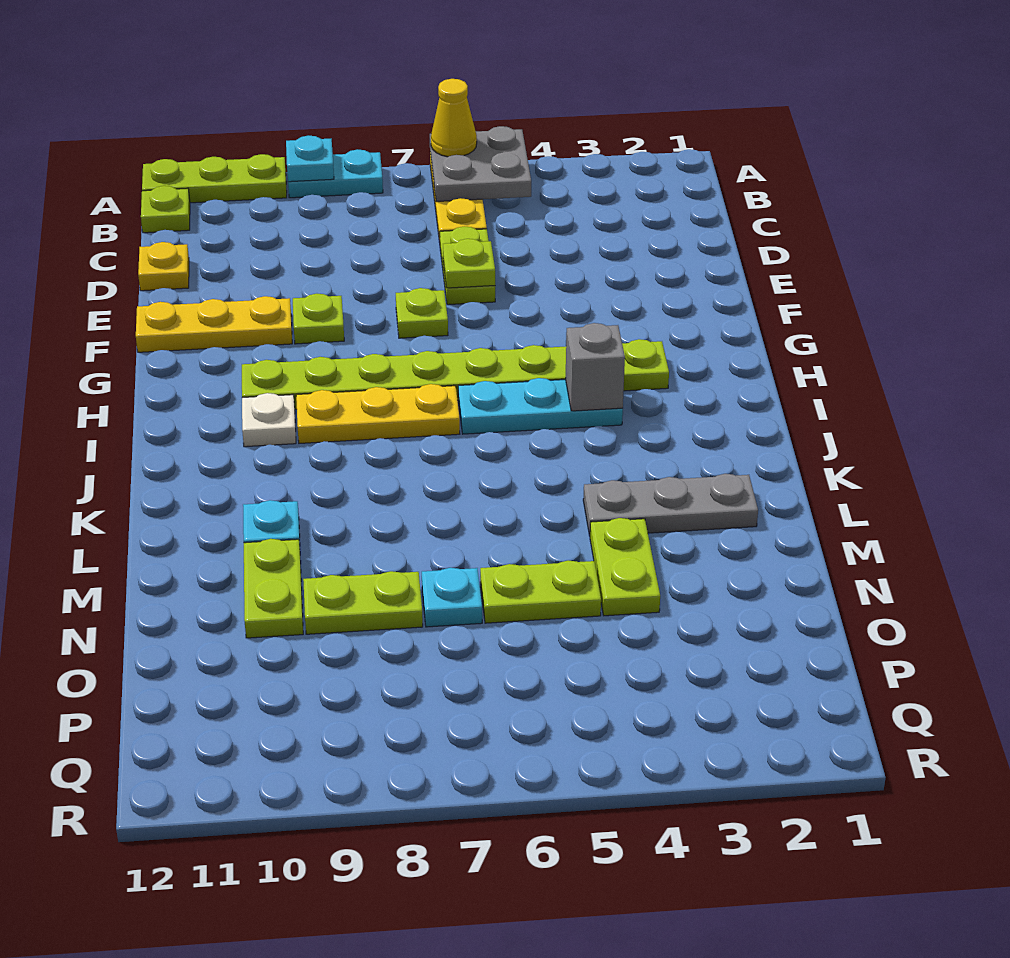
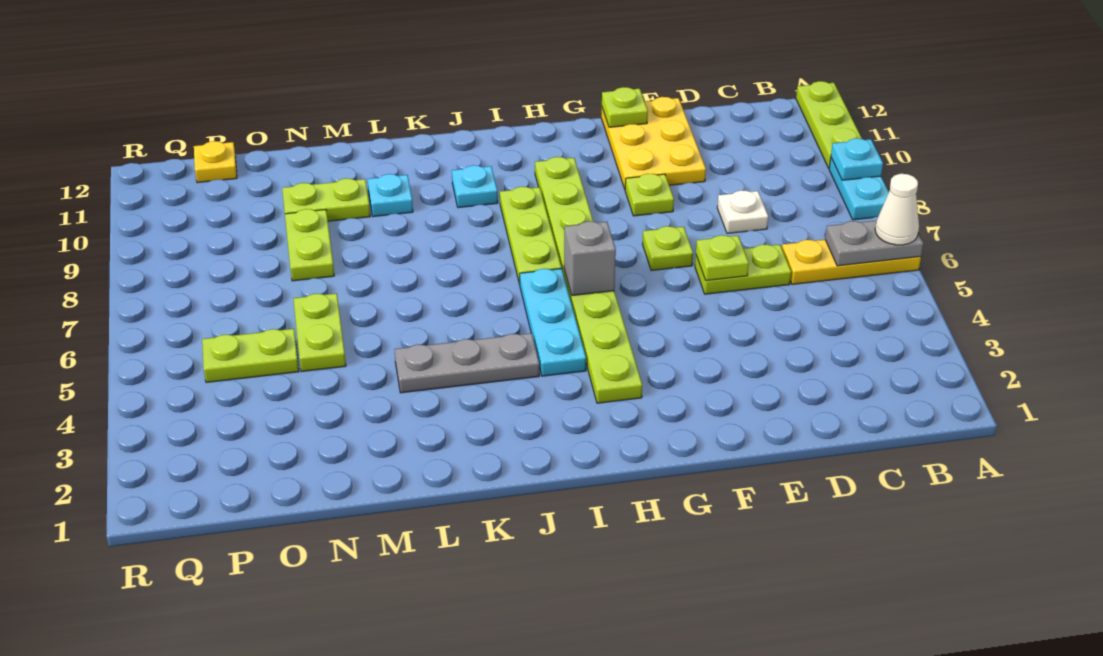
grey 2x2 plate [430,126,531,202] -> grey 1x2 plate [825,220,924,266]
yellow 1x1 cone [431,79,477,157] -> white 1x1 cone [875,174,919,245]
lime 1x1 plate [141,186,190,233] -> lime 1x1 plate moved to [602,87,648,127]
yellow 1x1 plate [138,242,189,291] -> yellow 1x1 plate moved to [194,141,237,183]
yellow 1x3 plate [136,296,292,352] -> yellow 2x3 plate [601,97,706,189]
grey 1x1 brick [566,323,625,411] -> grey 1x1 brick moved to [564,221,616,296]
yellow 1x3 plate [296,384,460,443] -> lime 1x3 plate [500,187,562,285]
white 1x1 plate [242,393,296,447] -> white 1x1 plate moved to [717,190,768,233]
grey 1x3 plate [583,474,758,536] -> grey 1x3 plate turned to [394,333,539,393]
lime 1x2 plate [590,518,660,616] -> lime 1x2 plate moved to [202,329,299,382]
cyan 1x1 plate [422,568,482,627] -> cyan 1x1 plate moved to [452,165,498,208]

